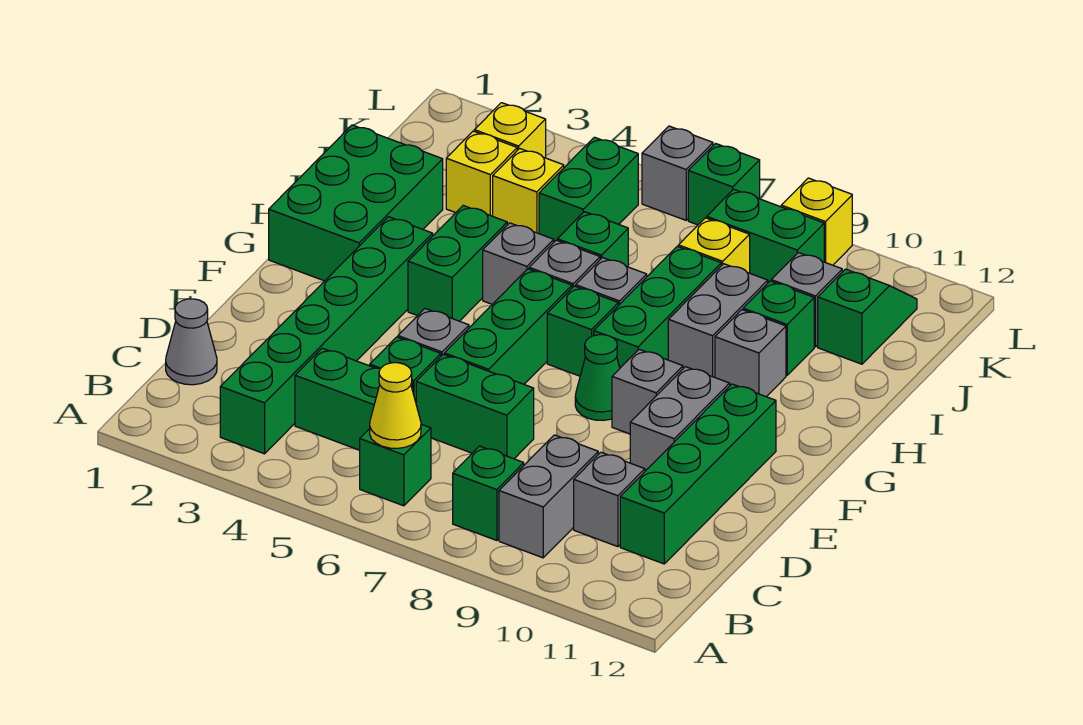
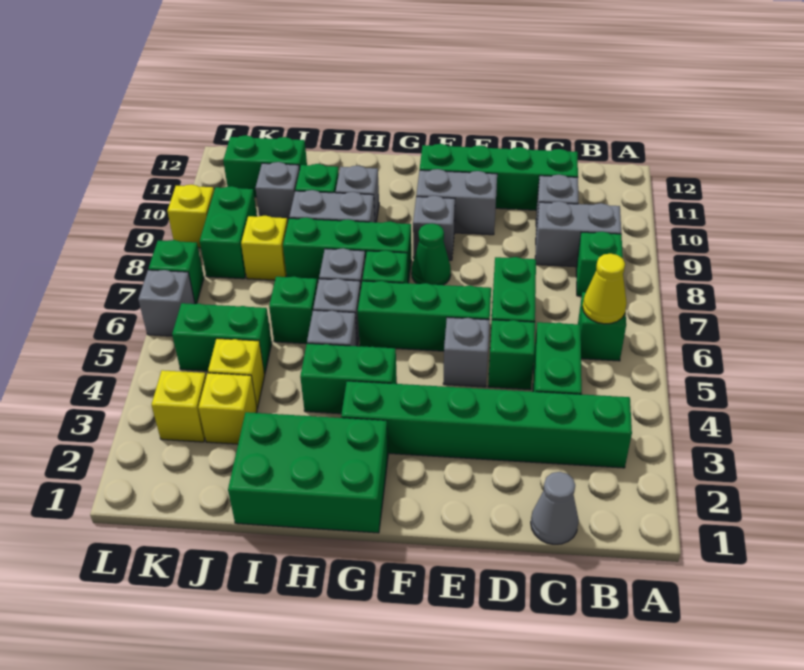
green 1x2 slope [818,269,917,364] -> green 1x2 brick [223,135,307,197]

